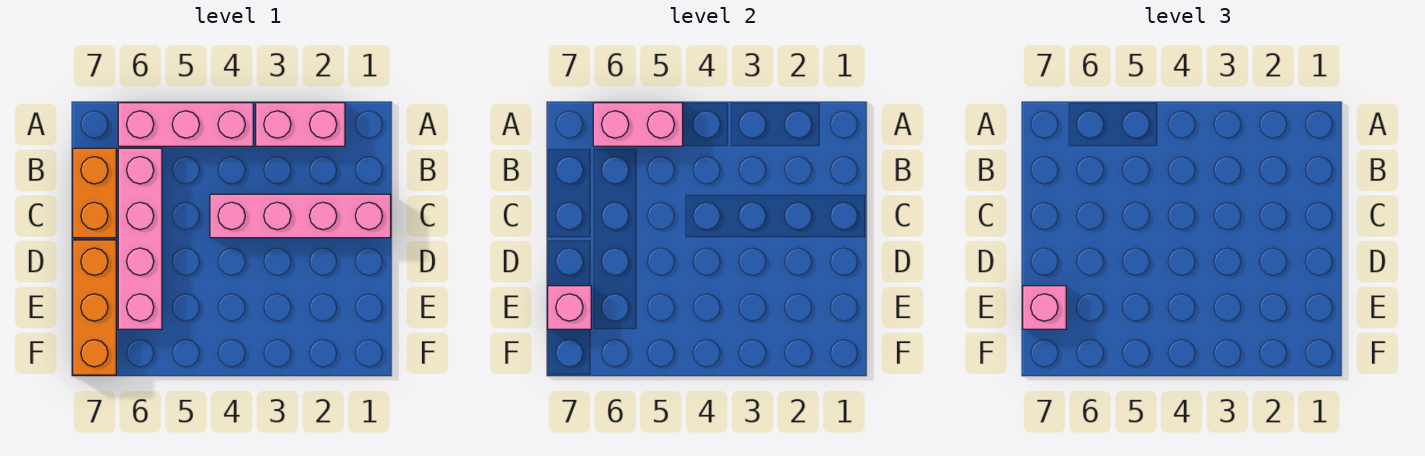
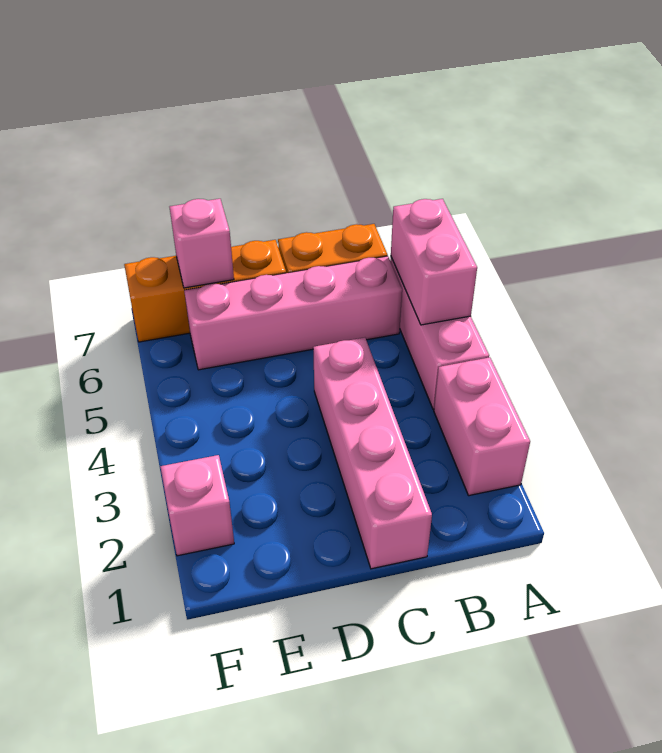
pink 1x1 brick [1023,286,1066,329] -> pink 1x1 brick moved to [160,455,234,556]

